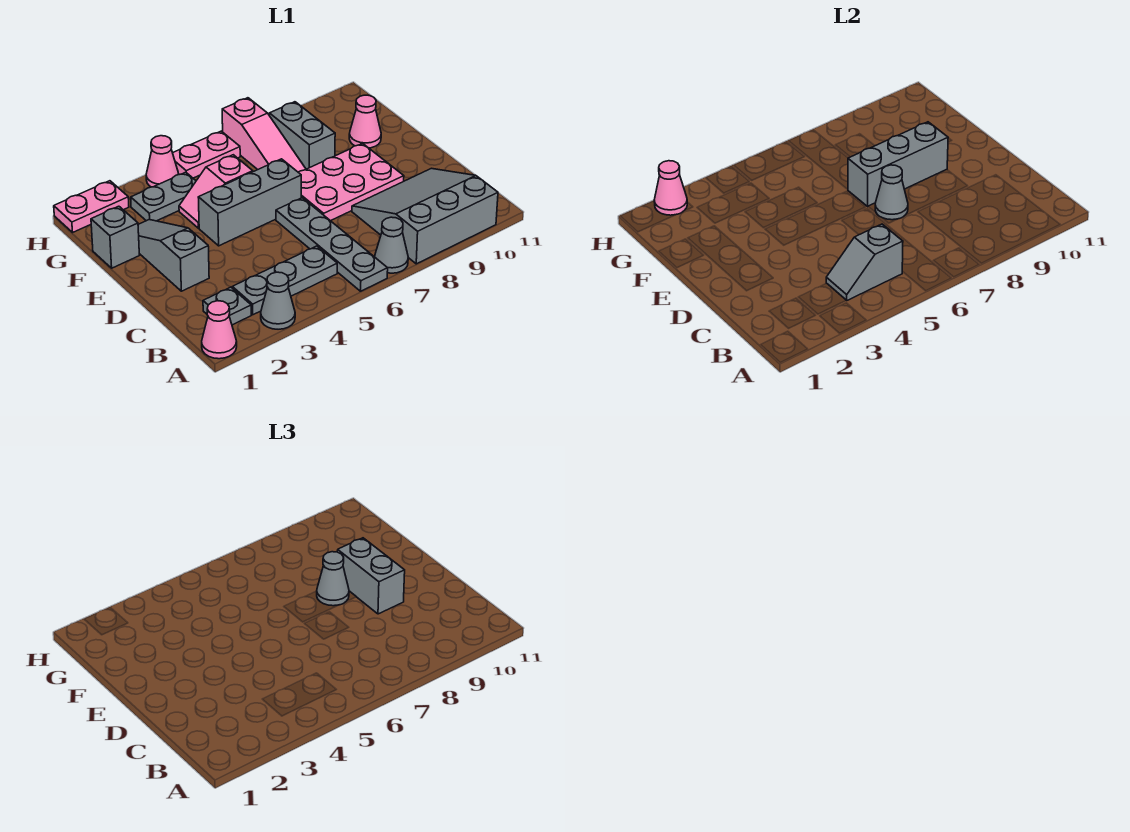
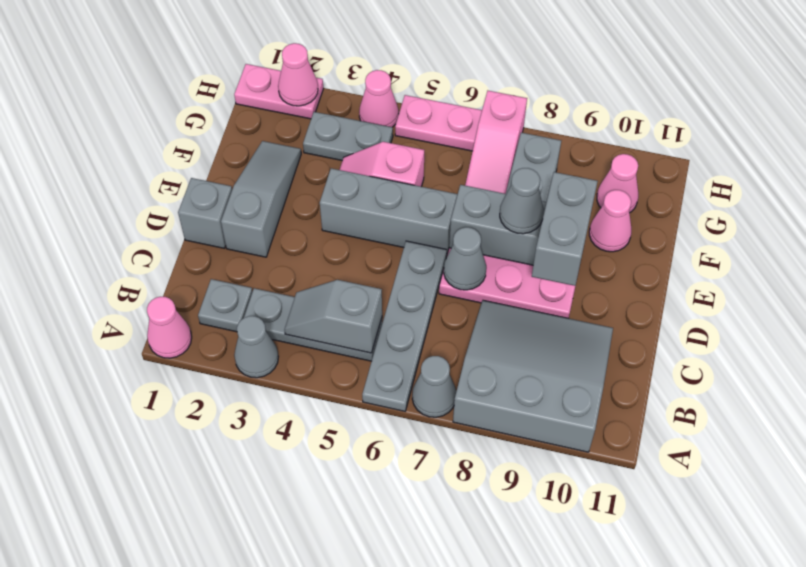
grey 1x1 brick [91,206,139,268] -> grey 1x1 brick moved to [178,178,232,248]
none -> pink 1x1 cone [597,154,638,213]

